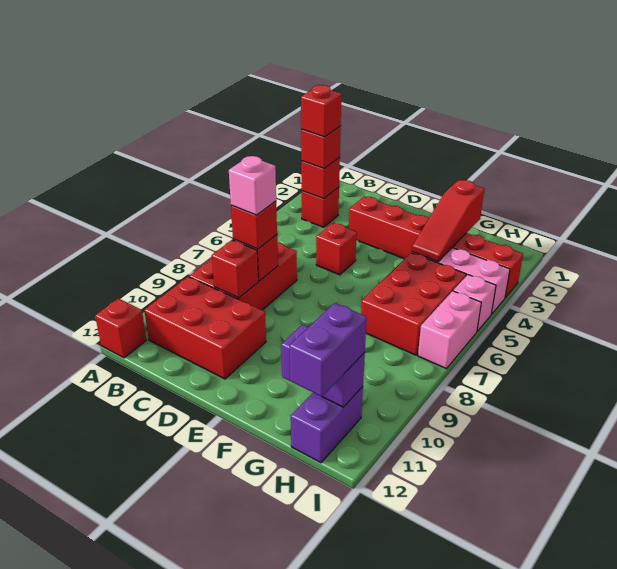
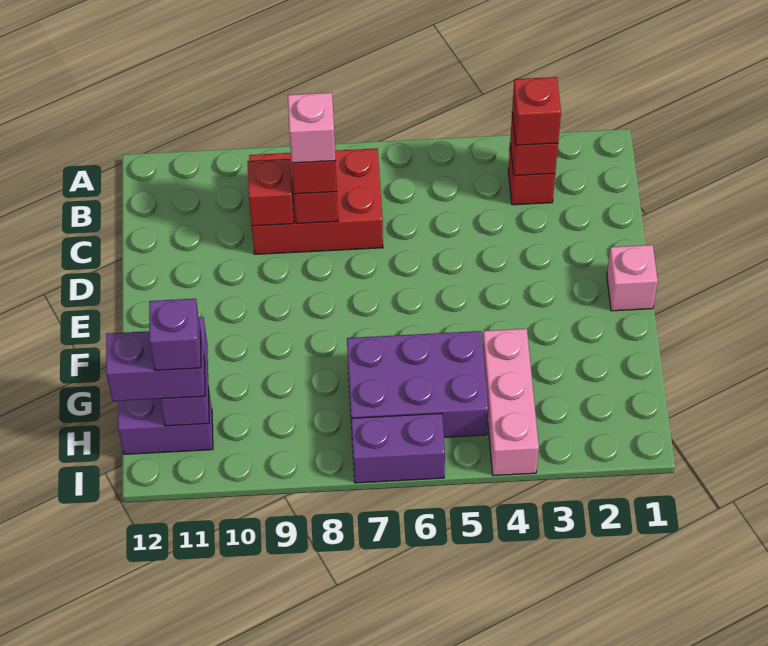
red 1x1 brick [95,298,146,358] -> none
red 1x1 brick [301,85,341,137] -> none
red 2x3 brick [144,277,266,379] -> none
red 1x6 brick [349,196,523,298] -> none
red 1x1 brick [316,223,357,275] -> none
red 1x3 slope [412,180,484,262] -> none
red 2x3 brick [361,253,466,355] -> purple 2x3 brick [347,331,488,437]
none -> purple 1x1 brick [149,299,201,370]
pink 1x1 brick [453,275,496,331] -> pink 1x1 brick moved to [607,245,658,311]
pink 1x2 brick [418,291,481,369] -> purple 1x2 brick [351,413,445,483]

